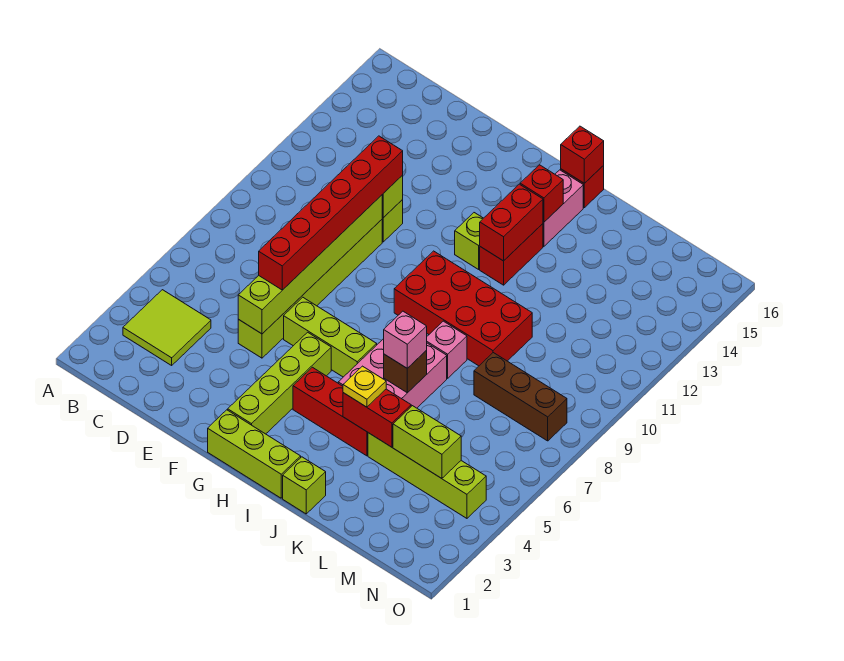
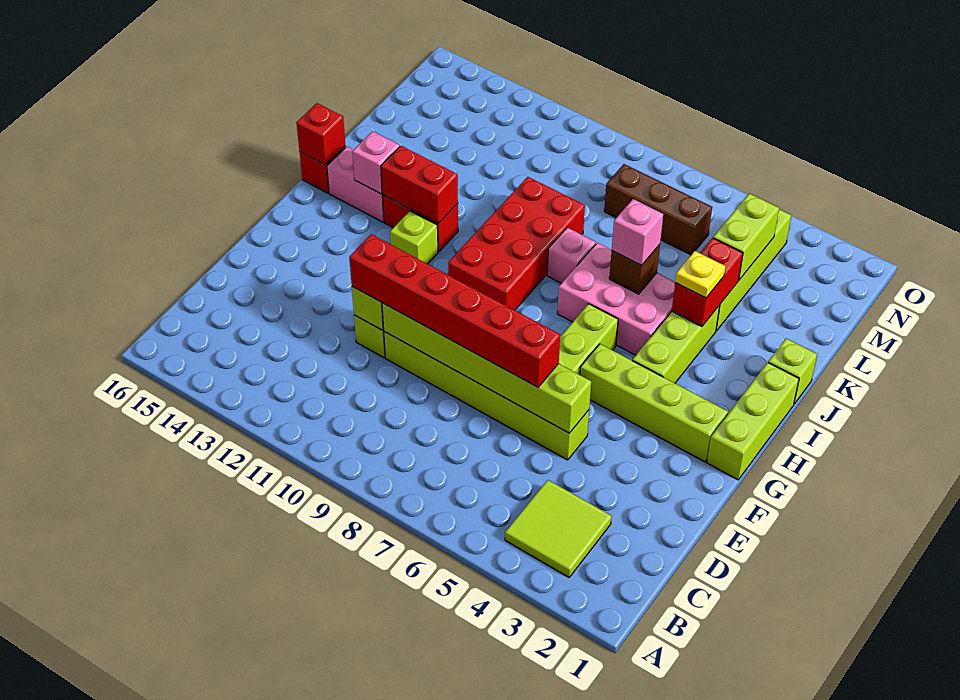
red 1x3 brick [293,367,368,456] -> lime 1x3 brick [632,305,720,383]
red 1x1 brick [520,165,563,222] -> pink 1x1 brick [352,131,400,194]
brown 1x3 brick [474,353,567,441] -> brown 1x3 brick turned to [604,164,712,255]

